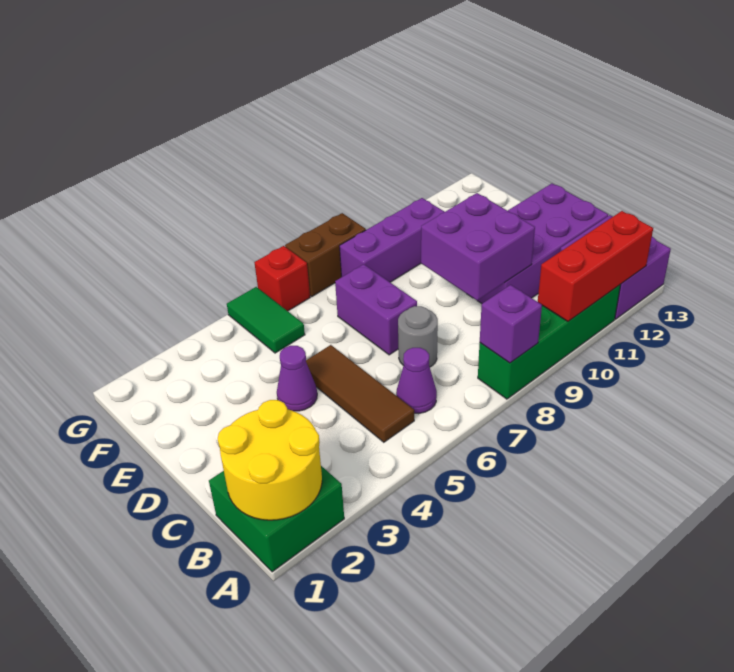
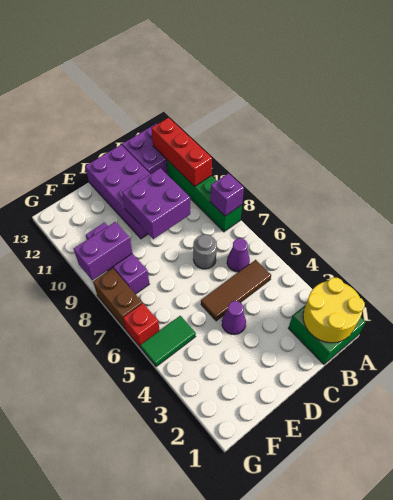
purple 1x2 brick [335,264,417,355] -> purple 1x2 brick moved to [74,222,132,280]

